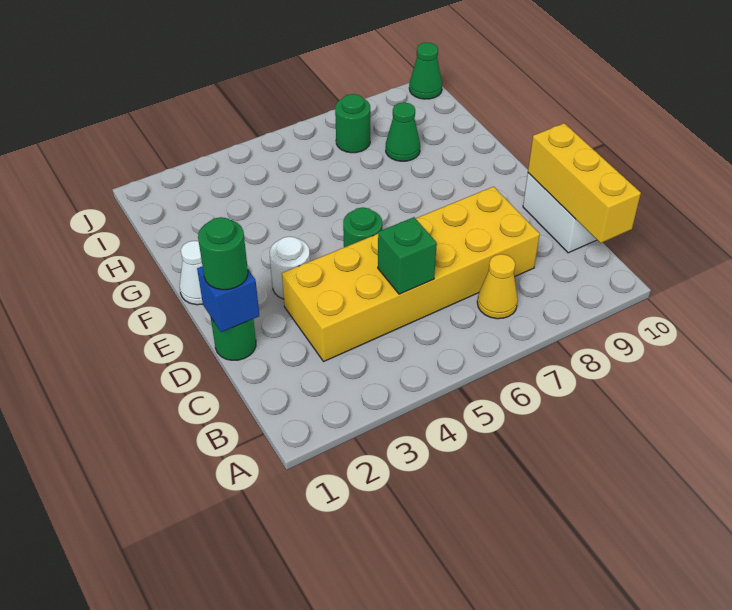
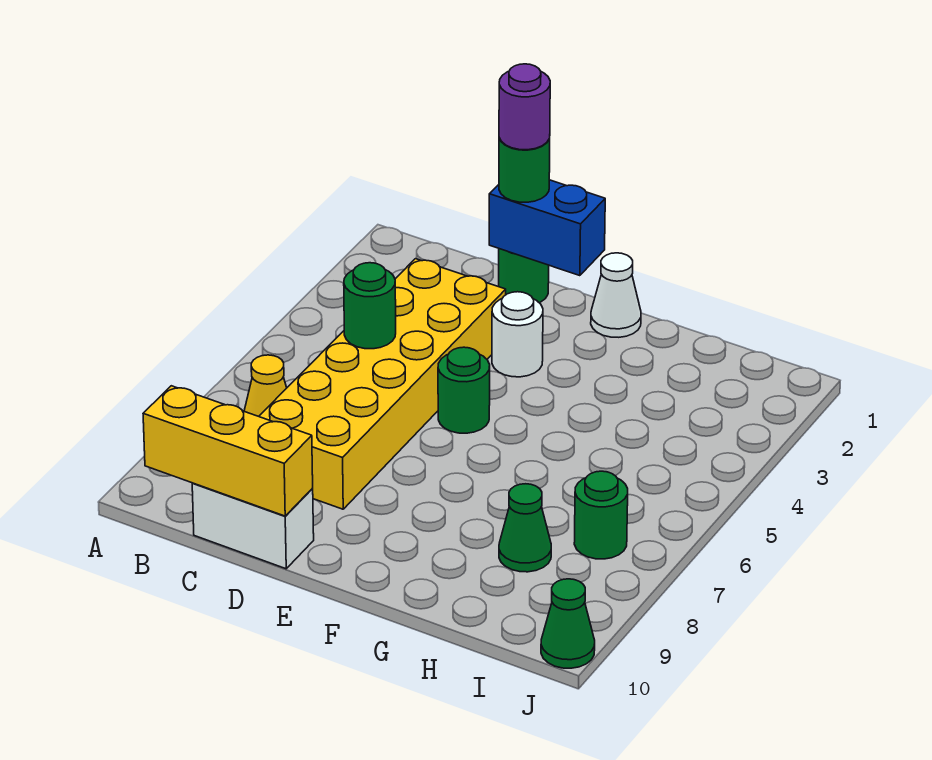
green 1x1 brick [378,217,437,294] -> green 1x1 round brick [344,263,396,349]
blue 1x1 brick [197,266,259,332] -> blue 1x2 brick [489,180,605,276]
none -> purple 1x1 round brick [499,64,550,150]

